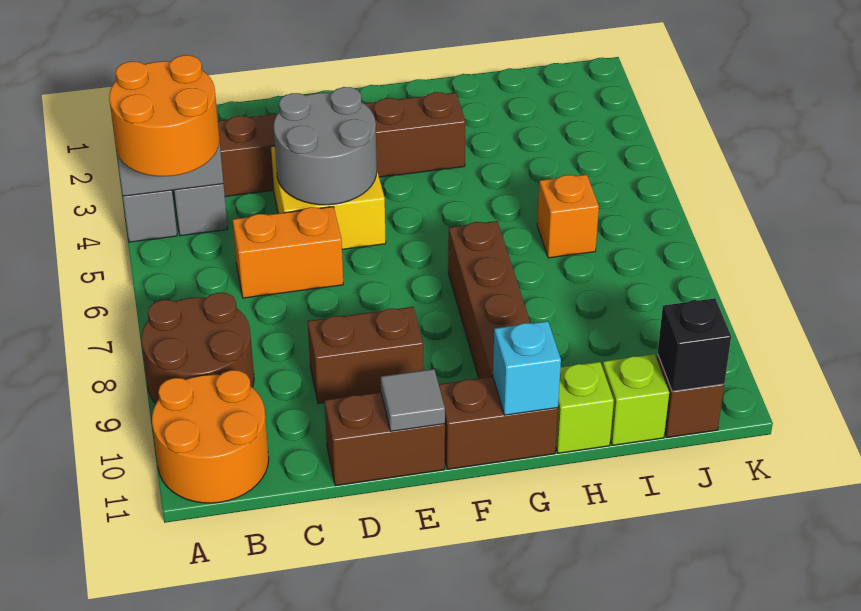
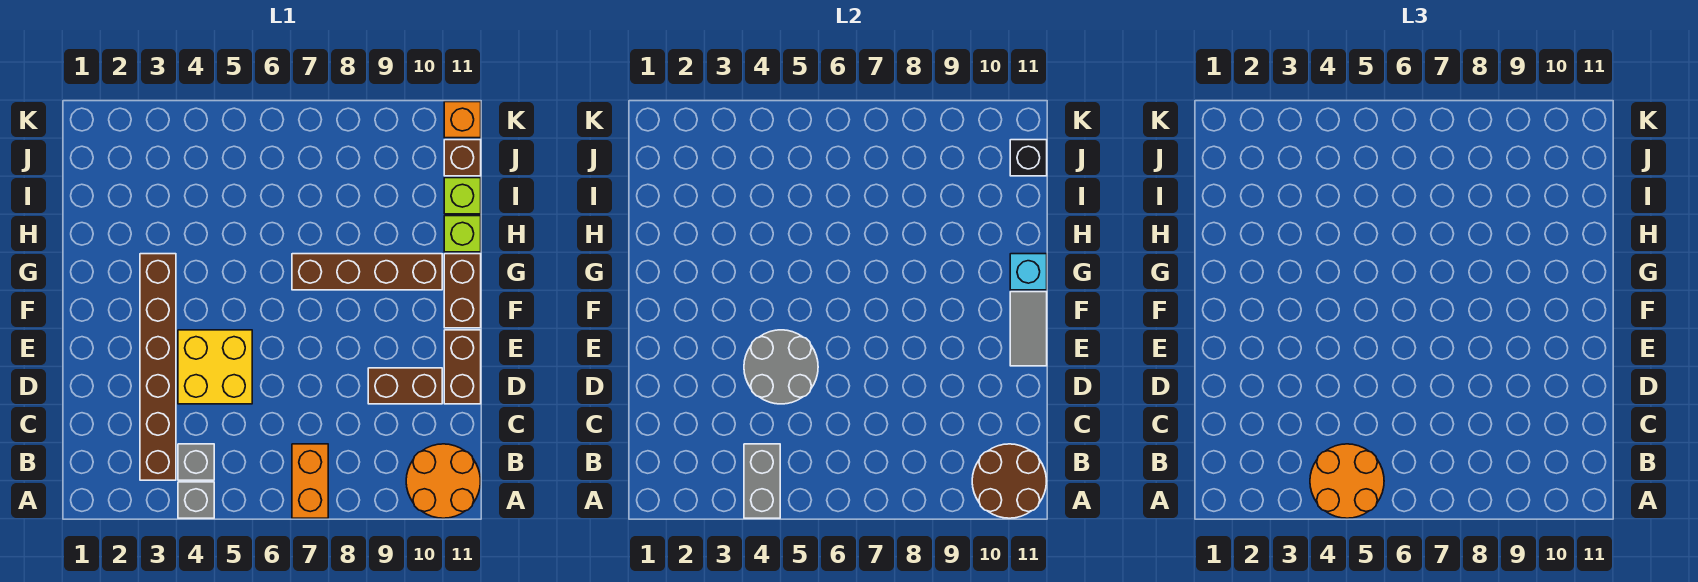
brown 2x2 round brick [141,293,254,404] -> brown 2x2 round brick moved to [972,444,1046,518]
orange 1x2 brick [233,207,343,298] -> orange 1x2 brick moved to [292,444,328,518]
brown 1x2 brick [308,307,423,403] -> brown 1x2 brick turned to [368,368,442,404]
grey 1x1 tile [381,369,445,431] -> grey 1x2 tile [1010,292,1047,366]
orange 1x1 brick [537,174,599,258] -> orange 1x1 brick moved to [444,102,481,138]

